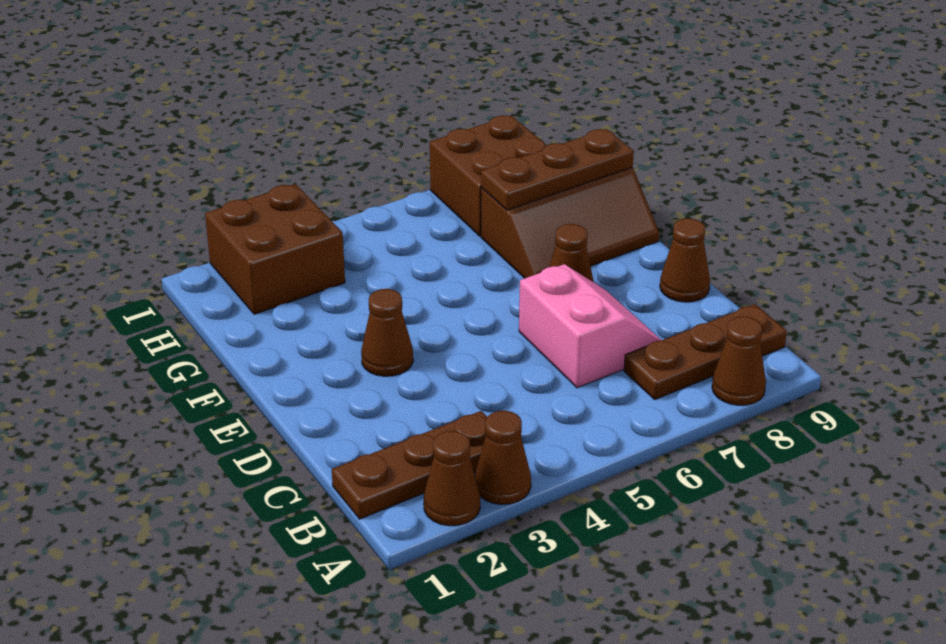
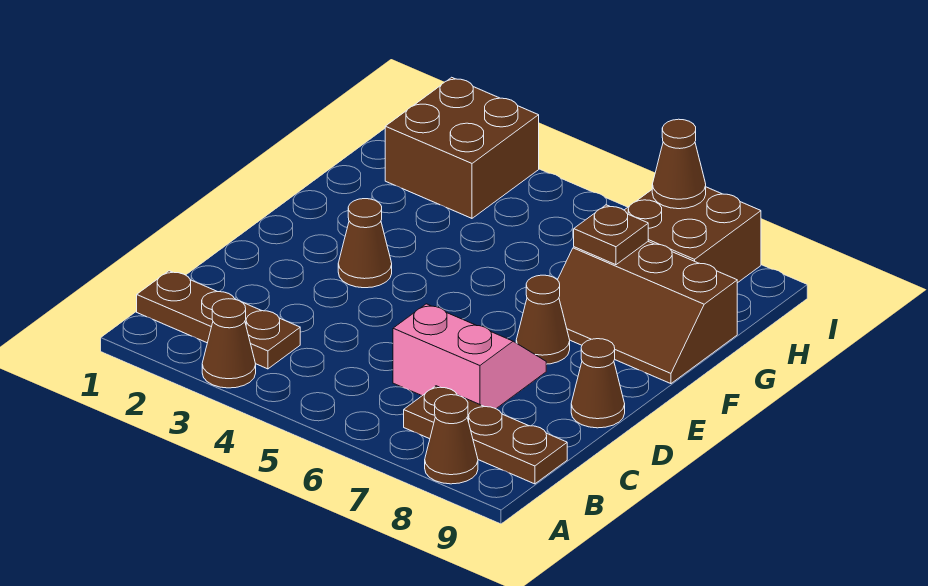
brown 1x1 cone [424,431,480,526] -> brown 1x1 cone moved to [652,119,706,209]
pink 2x2 slope [519,264,661,388] -> pink 2x2 slope turned to [393,304,546,409]
brown 1x3 plate [481,129,634,210] -> brown 1x1 plate [574,205,648,265]

